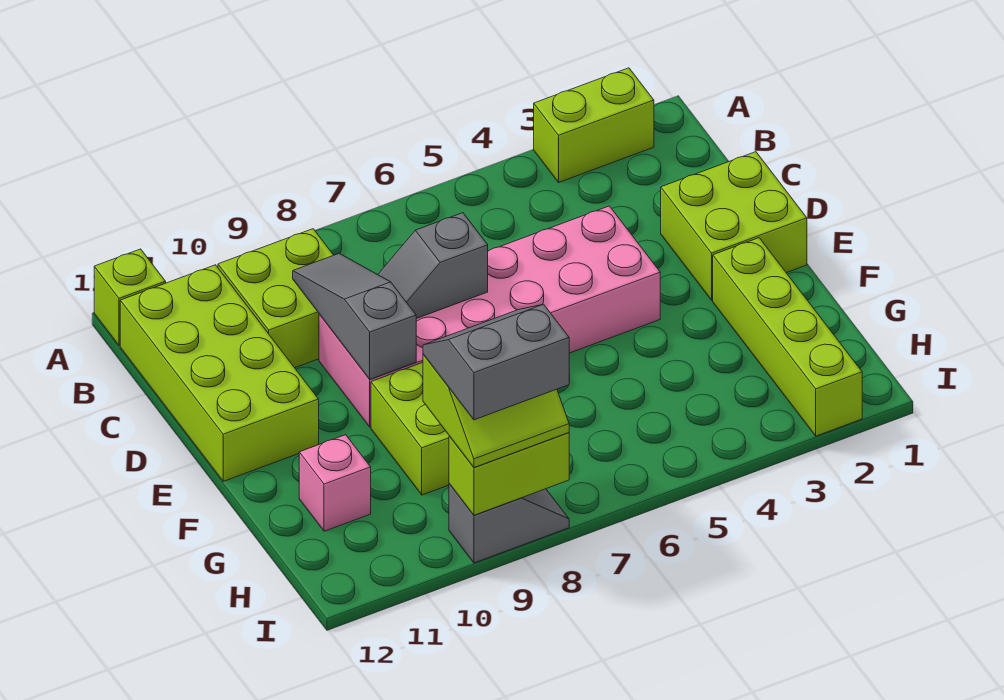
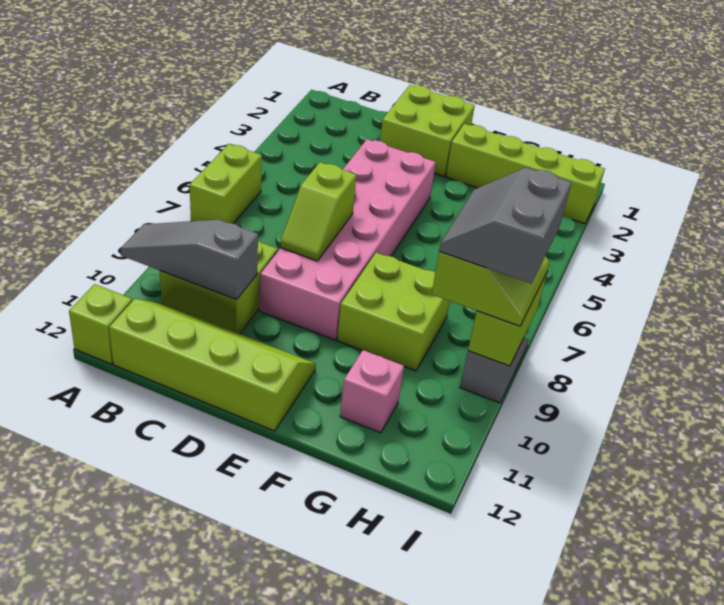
lime 1x2 brick [534,68,654,182] -> lime 1x2 brick moved to [190,144,262,223]
lime 2x4 brick [120,265,319,481] -> lime 2x4 slope [109,299,316,431]
grey 1x3 slope [293,253,416,379] -> grey 1x3 slope moved to [120,219,258,300]
grey 1x2 slope [378,213,488,319] -> lime 1x2 slope [281,162,357,261]

